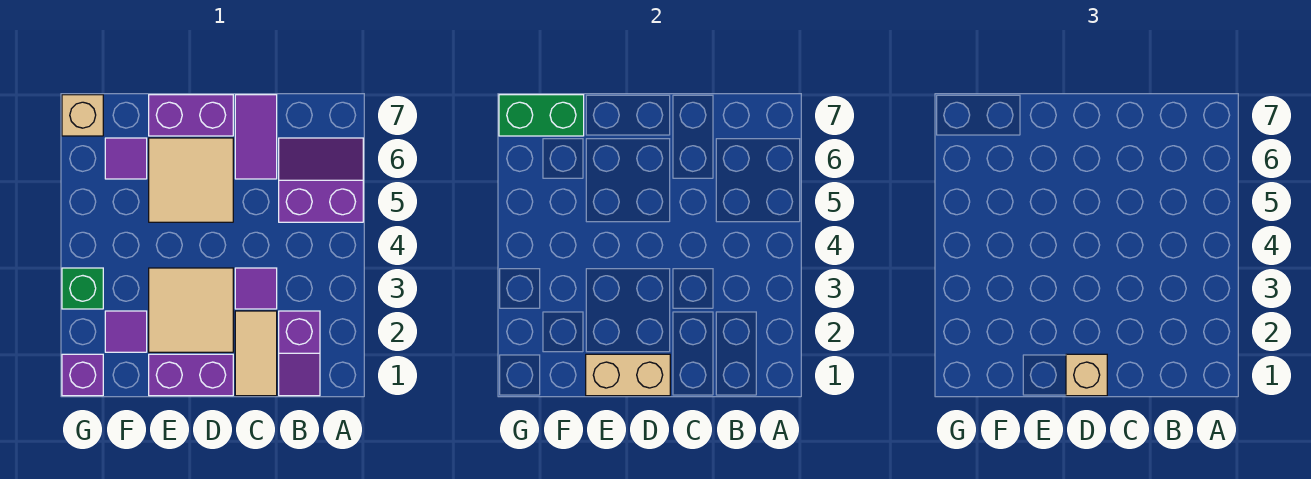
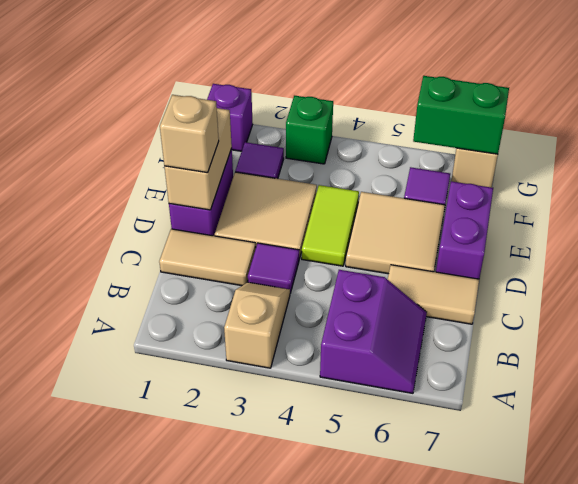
none -> tan 1x2 slope [224,282,290,368]
purple 1x2 slope [279,311,320,396] -> none
purple 1x2 tile [235,95,277,179] -> tan 1x2 tile [388,265,479,324]
none -> lime 1x2 tile [302,185,359,266]
green 1x2 brick [499,95,584,136] -> green 1x2 brick turned to [413,76,509,154]

